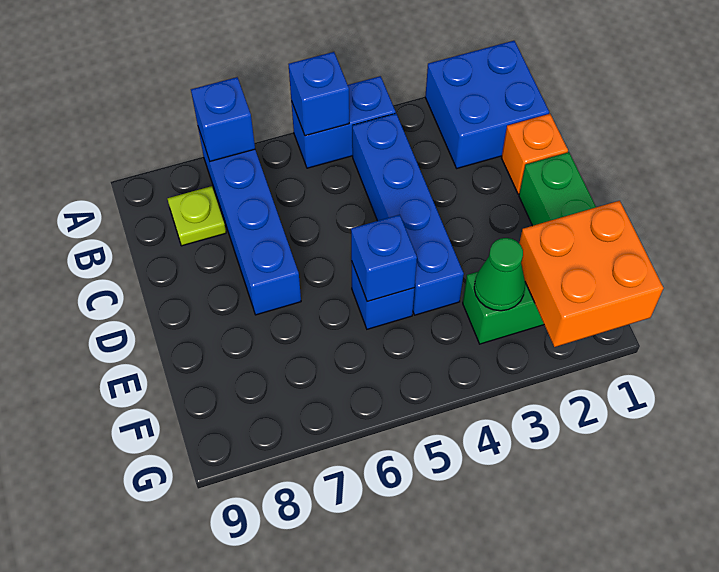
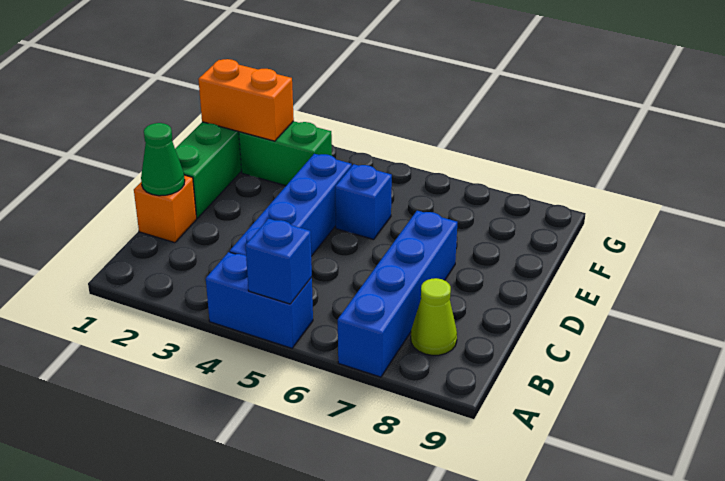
blue 2x2 brick [425,41,549,168] -> none
blue 1x1 brick [191,77,255,161] -> none
lime 1x1 plate [168,186,226,246] -> lime 1x1 cone [411,278,457,355]
blue 1x1 brick [351,215,417,302] -> none
orange 2x2 brick [519,201,664,347] -> orange 1x2 brick [198,59,294,141]
green 1x1 cone [474,238,525,311] -> green 1x1 cone moved to [141,123,185,196]

